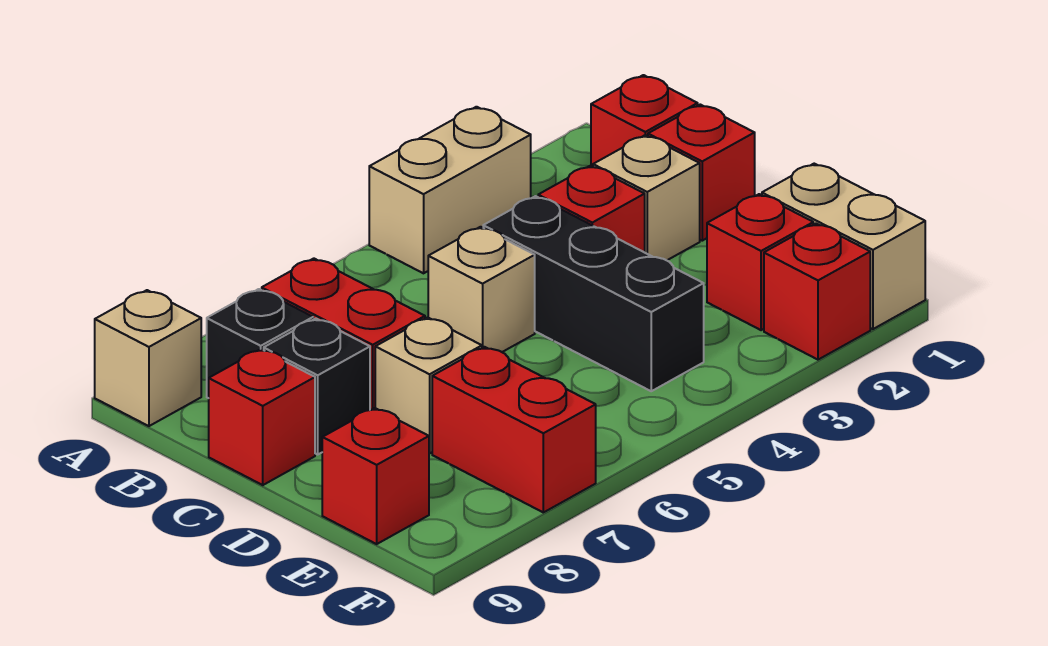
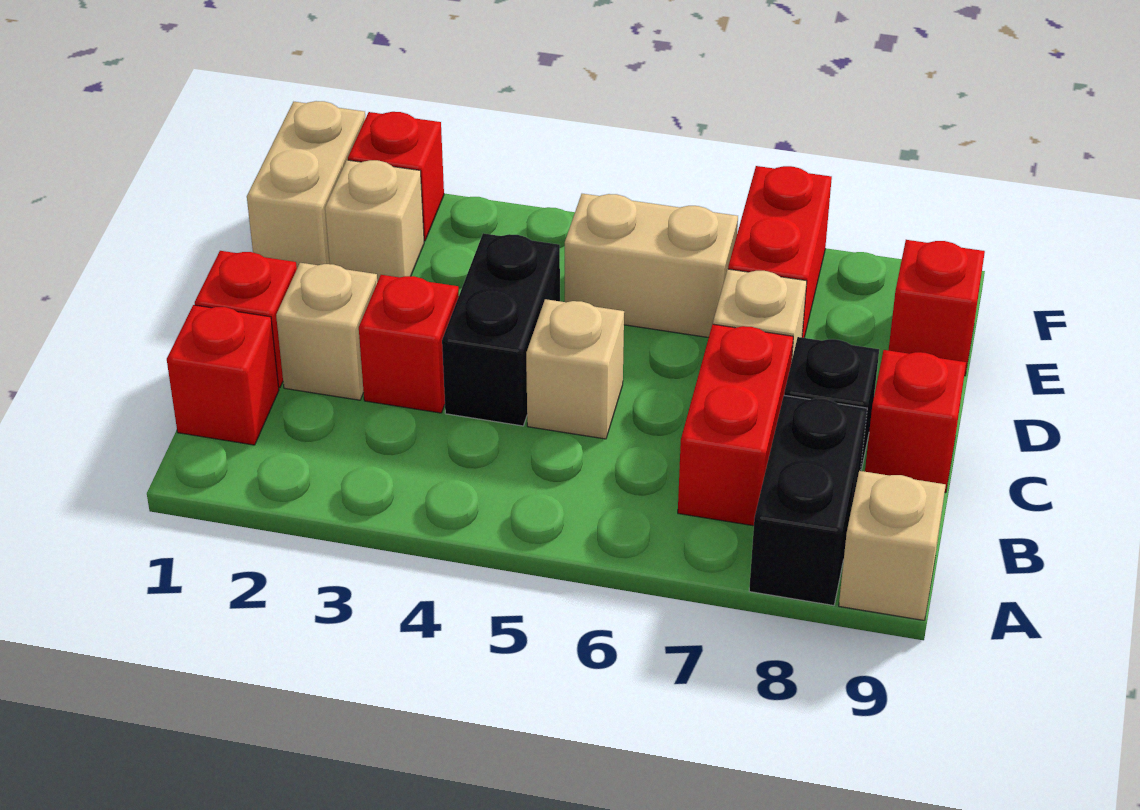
tan 1x2 brick [369,107,531,273] -> tan 1x2 brick moved to [565,194,738,338]
black 1x1 brick [207,289,313,398] -> black 1x2 brick [749,395,867,606]
black 1x3 brick [483,196,704,391] -> black 1x2 brick [442,233,560,426]
red 1x1 brick [707,194,813,330] -> tan 1x1 brick [325,160,424,282]

